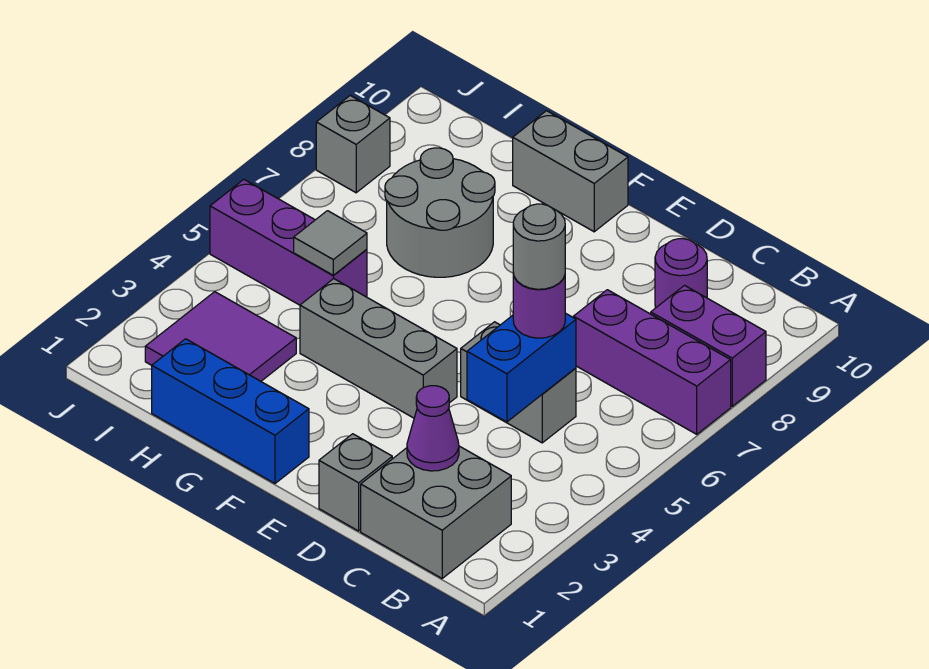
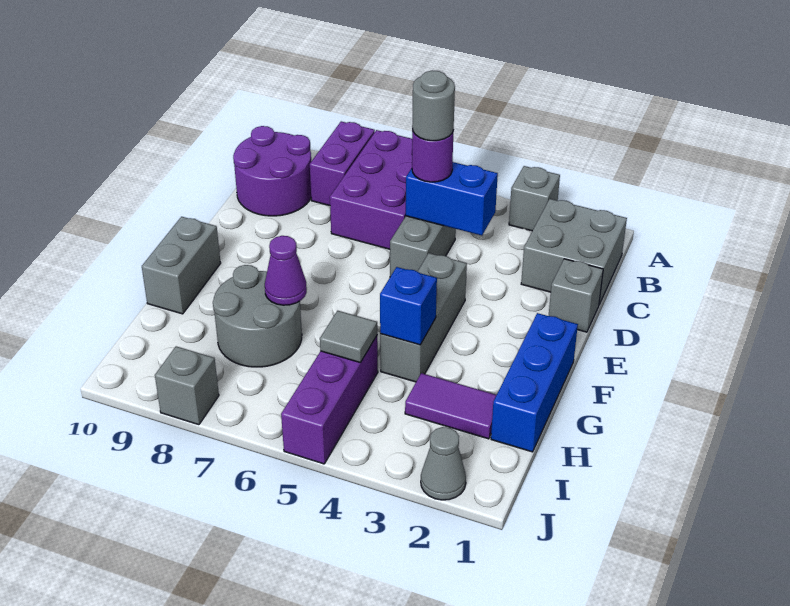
none -> grey 1x1 brick [509,166,560,231]
purple 1x3 brick [573,290,731,434] -> purple 2x3 brick [330,130,412,249]
purple 1x1 cone [407,386,459,471] -> purple 1x1 cone moved to [265,236,307,305]
purple 1x1 round brick [655,239,707,308] -> purple 2x2 round brick [233,126,311,216]
none -> blue 1x1 brick [380,267,437,345]
purple 2x2 tile [145,292,296,381] -> purple 1x2 tile [405,373,496,439]
none -> grey 1x1 cone [421,427,466,500]

